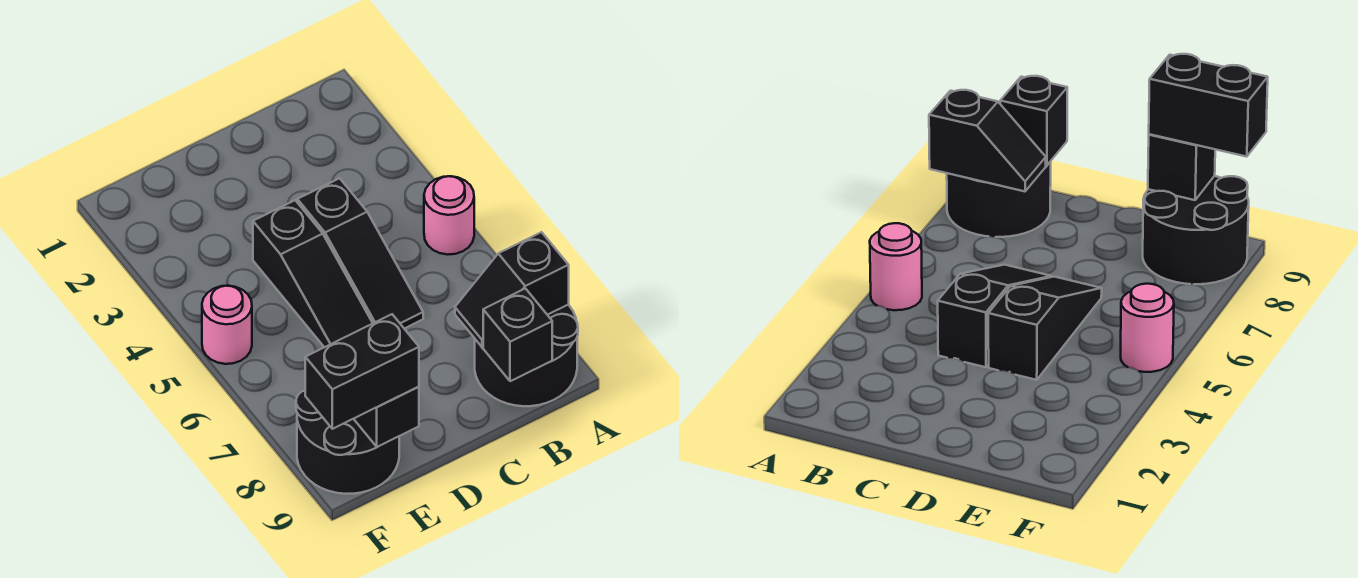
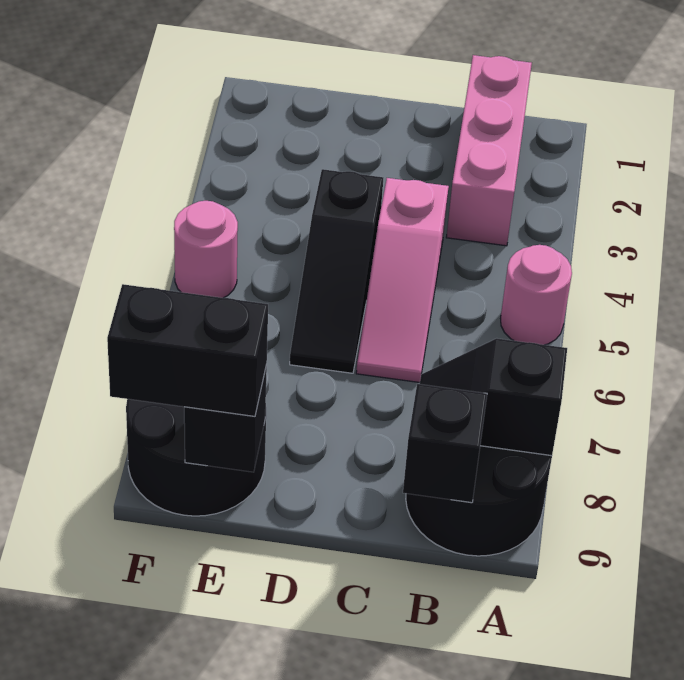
none -> pink 1x3 brick [446,55,532,246]
black 1x3 slope [297,178,423,329] -> pink 1x3 slope [356,178,449,383]

